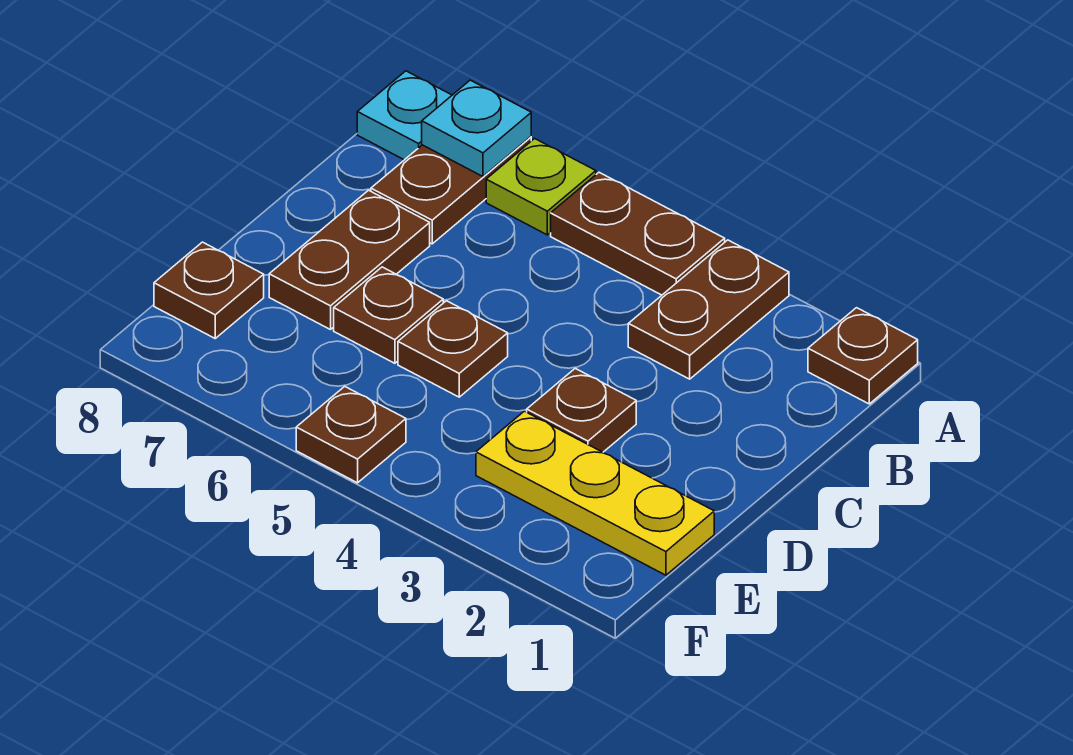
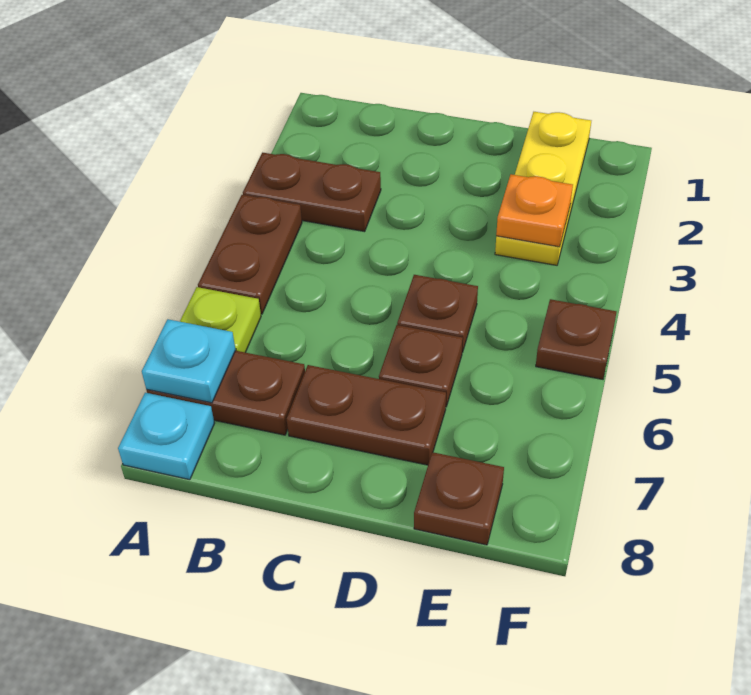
brown 1x1 plate [808,308,918,404] -> none
brown 1x1 plate [527,368,636,452] -> none
none -> orange 1x1 plate [496,174,573,247]

